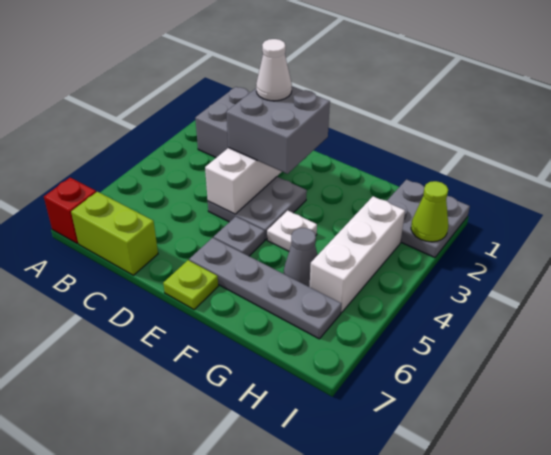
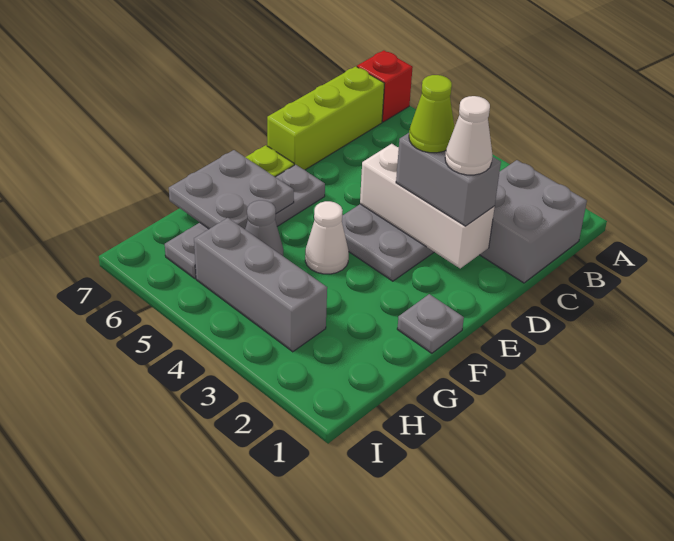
lime 1x2 brick [71,192,158,275] -> lime 1x3 brick [267,66,385,170]
grey 2x2 brick [226,86,330,174] -> grey 1x2 brick [396,133,501,226]
grey 1x1 plate [214,217,265,256] -> grey 1x1 plate moved to [397,294,464,353]
white 1x1 plate [267,210,317,251] -> white 1x1 cone [305,201,349,274]
grey 2x2 plate [387,179,470,258] -> grey 2x2 plate moved to [169,150,294,229]
white 1x3 brick [310,196,405,312] -> grey 1x3 brick [194,218,327,352]
lime 1x1 cone [411,181,448,242] -> lime 1x1 cone moved to [409,75,455,153]

